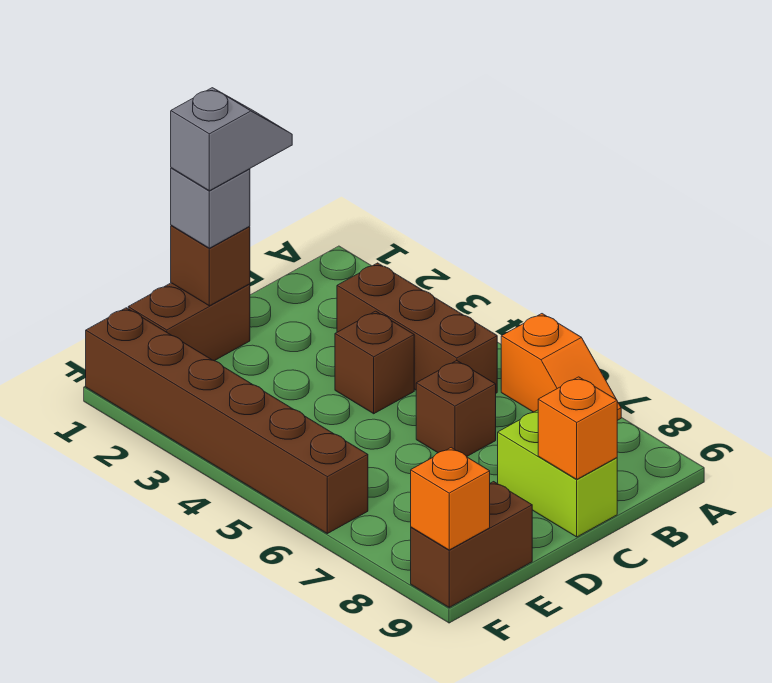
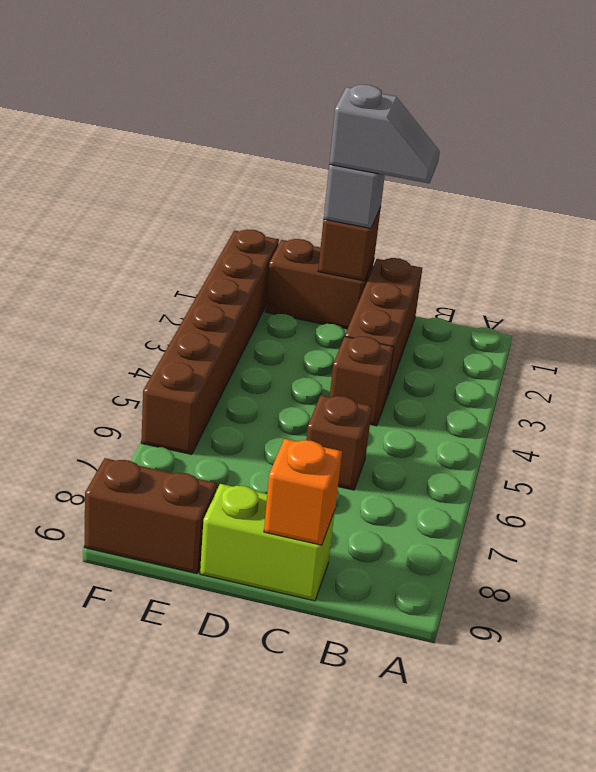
orange 1x2 slope [501,314,621,420] -> none
brown 1x3 brick [337,263,497,393] -> brown 1x3 brick moved to [345,258,422,395]
lime 1x2 brick [498,410,617,537] -> lime 1x2 brick turned to [200,484,335,601]
orange 1x1 brick [411,448,490,550] -> none

